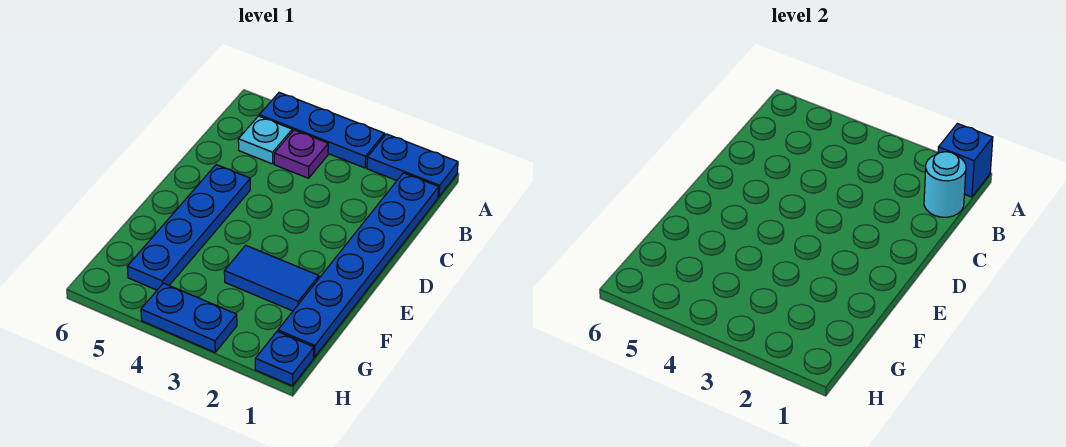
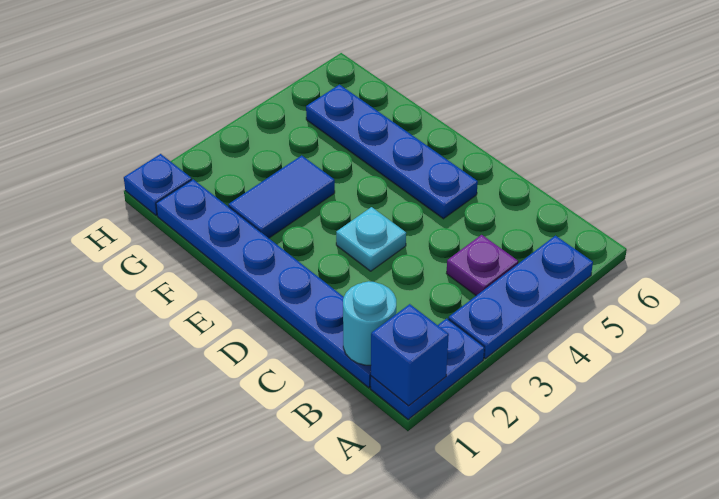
cyan 1x1 plate [238,116,292,164] -> cyan 1x1 plate moved to [336,207,406,271]
blue 1x2 plate [141,283,237,352] -> none

